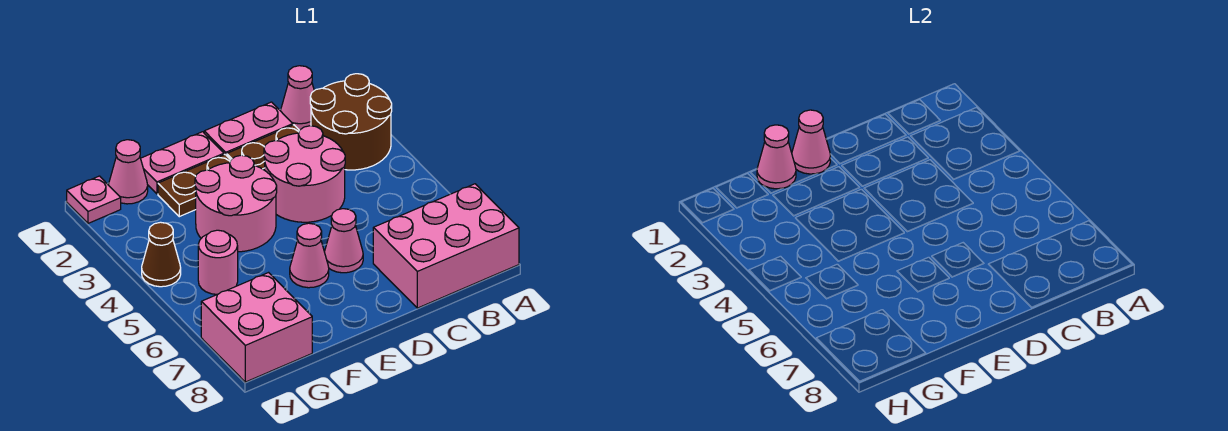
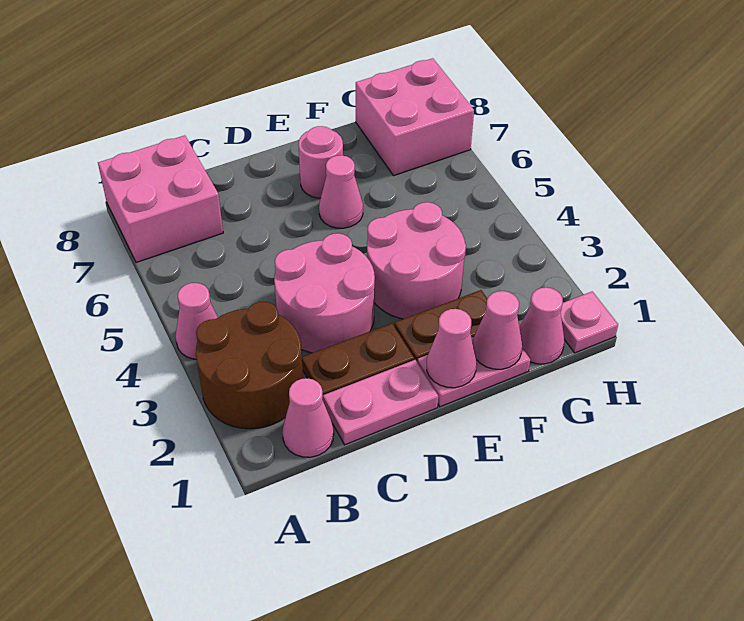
pink 2x3 brick [373,184,519,308] -> pink 2x2 brick [98,136,223,262]
pink 1x1 cone [324,209,363,273] -> pink 1x1 cone moved to [175,283,218,359]
pink 1x1 round brick [198,230,238,295] -> pink 1x1 round brick moved to [298,126,343,198]
brown 1x1 cone [142,222,181,287] -> none

